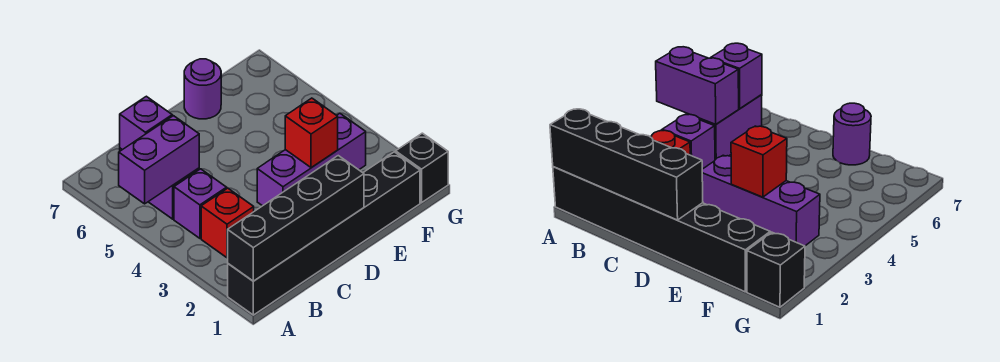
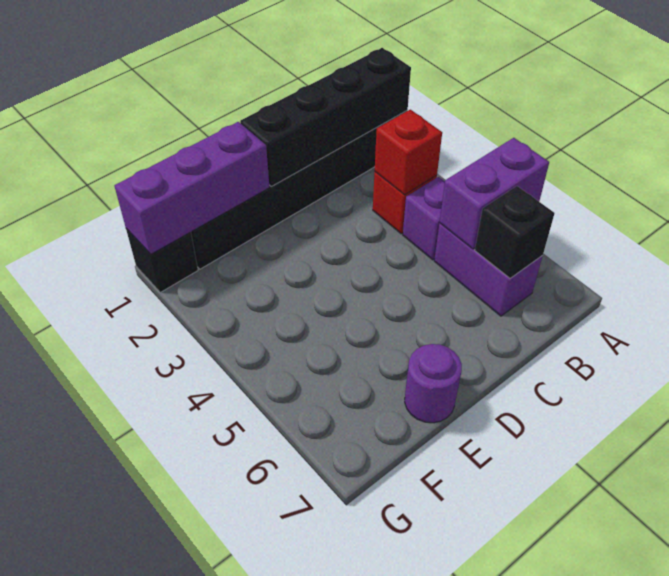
purple 1x1 brick [120,96,172,150] -> black 1x1 brick [475,186,555,278]
purple 1x3 brick [257,113,366,206] -> purple 1x3 brick moved to [114,122,270,254]
red 1x1 brick [285,98,338,168] -> red 1x1 brick moved to [375,110,442,195]

